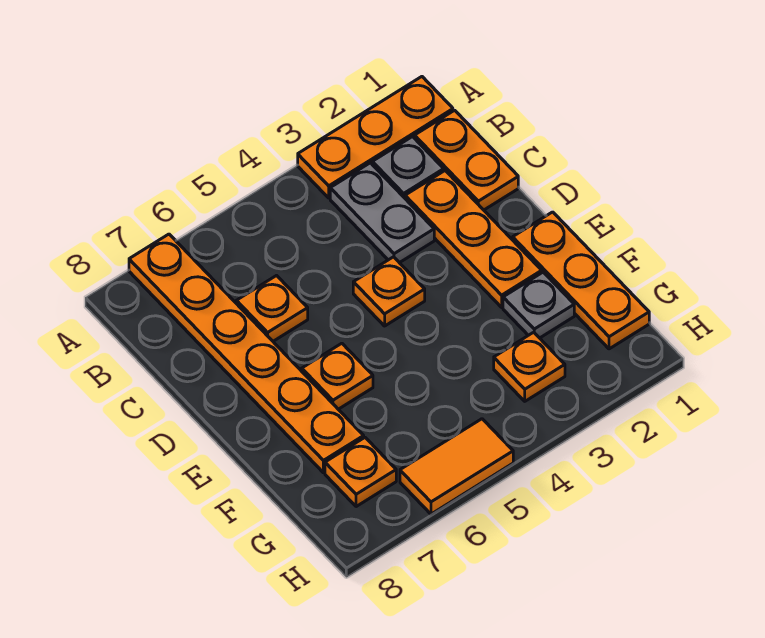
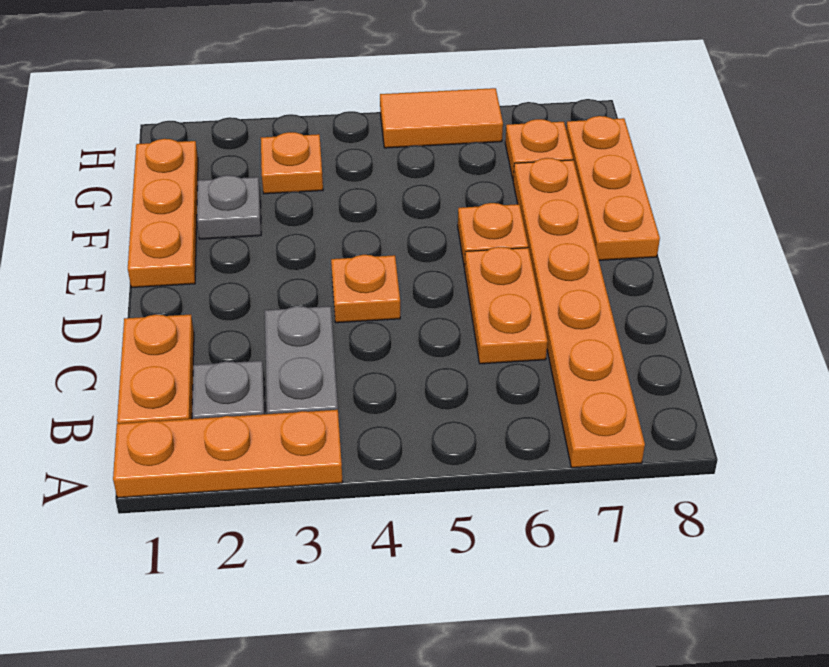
orange 1x3 plate [405,171,542,307] -> orange 1x3 plate moved to [566,116,660,260]
orange 1x1 plate [236,276,308,341] -> orange 1x2 plate [465,247,548,364]

